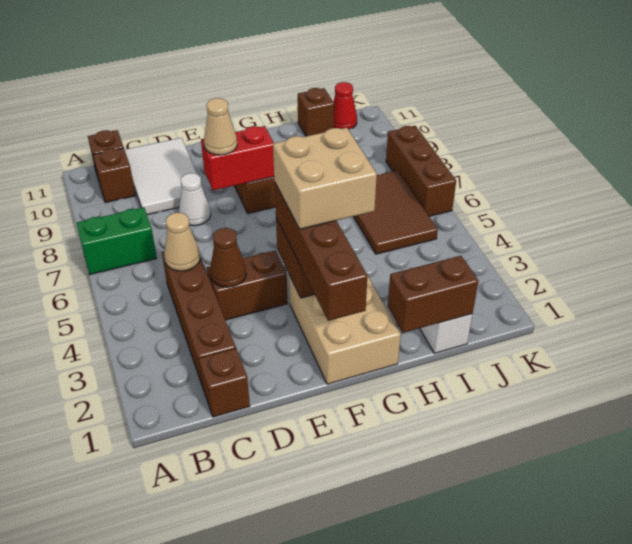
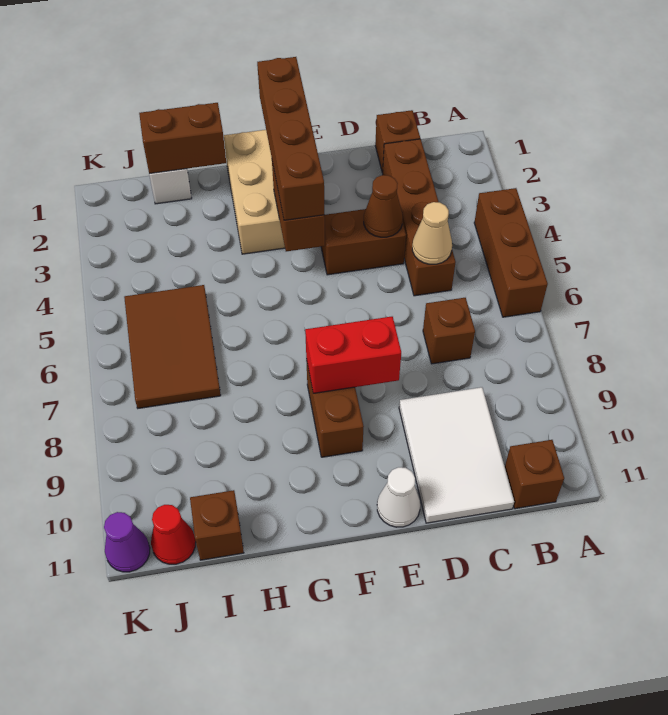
green 1x2 brick [77,207,157,274] -> none
brown 1x1 brick [93,148,135,203] -> brown 1x1 brick moved to [423,298,475,364]
white 1x1 cone [179,173,211,226] -> white 1x1 cone moved to [377,467,420,527]
tan 1x1 cone [204,98,237,155] -> none
tan 2x2 brick [273,128,377,229] -> none
brown 1x3 brick [386,126,456,216] -> brown 1x3 brick moved to [474,188,548,317]
none -> purple 1x1 cone [104,512,150,572]

